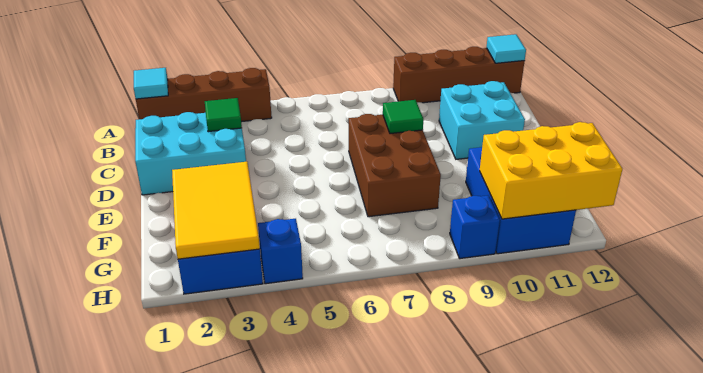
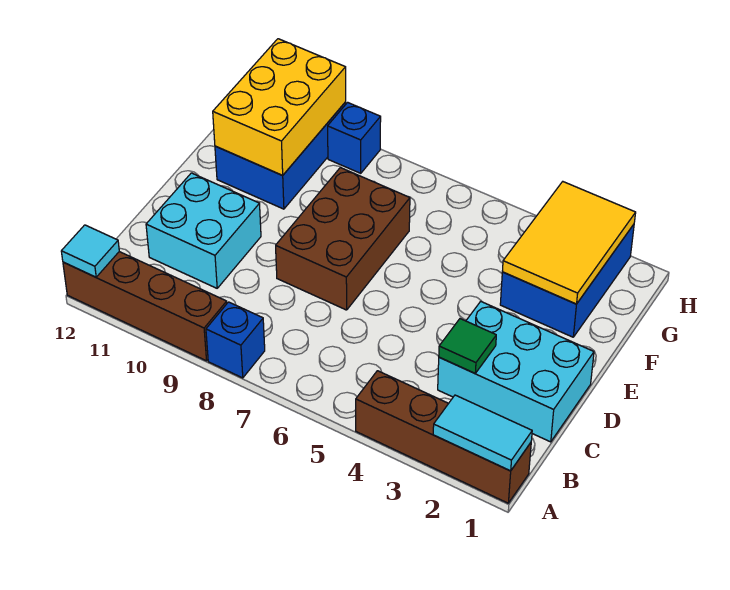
cyan 1x1 tile [134,68,168,99] -> cyan 1x2 tile [433,395,532,471]
green 1x1 tile [383,100,423,134] -> none
yellow 2x3 brick [480,122,622,219] -> yellow 2x3 brick turned to [213,39,346,175]
blue 1x1 brick [258,219,303,284] -> blue 1x1 brick moved to [206,302,265,378]

